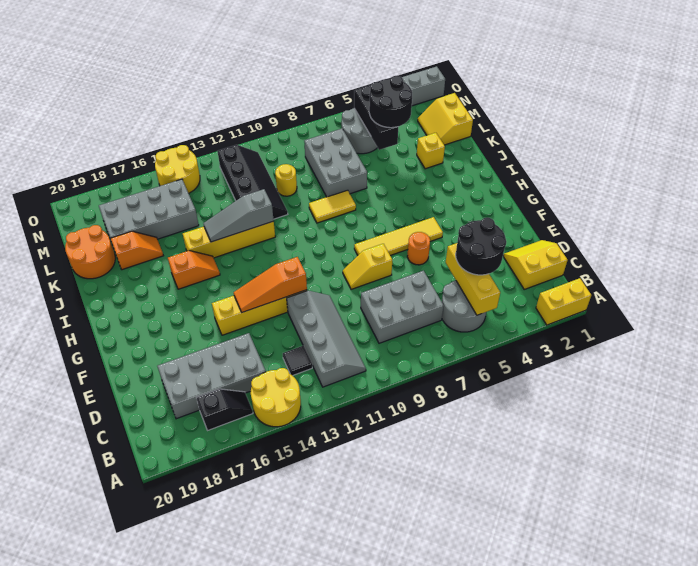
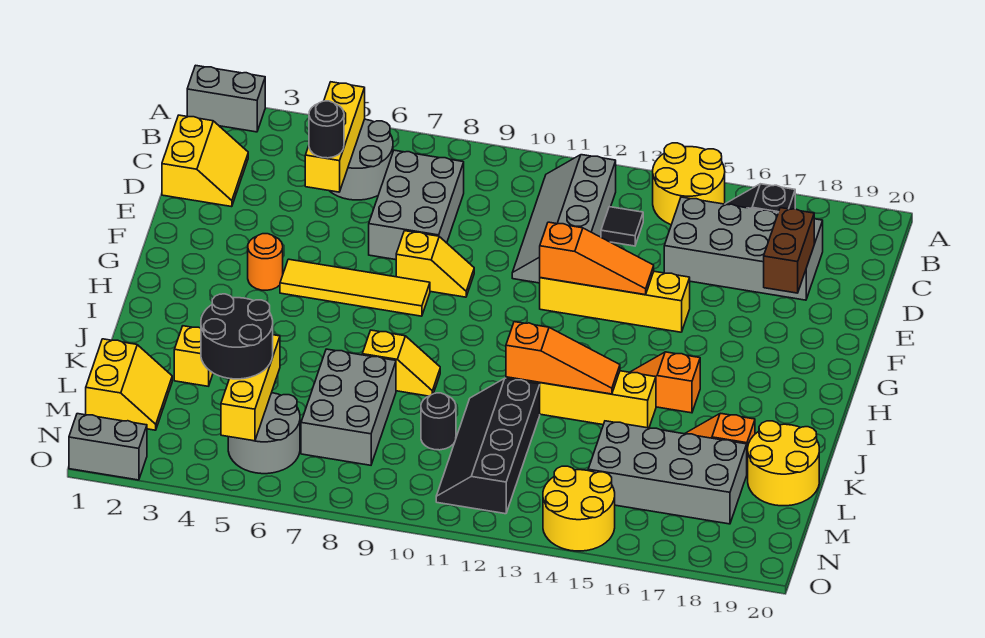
yellow 1x2 brick [536,278,591,325] -> grey 1x2 brick [187,65,265,132]
yellow 2x2 slope [503,240,568,289] -> yellow 2x2 slope turned to [162,115,248,207]
black 2x2 round brick [456,218,506,275] -> black 1x1 round brick [309,101,344,158]
grey 2x3 brick [361,271,444,343] -> grey 2x3 brick turned to [369,150,464,260]
none -> brown 1x2 brick [764,208,814,293]
orange 1x1 round brick [407,232,430,265] -> orange 1x1 round brick moved to [248,234,283,290]
yellow 1x2 tile [309,190,356,223] -> yellow 1x2 slope [362,330,440,396]
grey 1x3 slope [203,189,274,242] -> orange 1x3 slope [506,322,620,394]
orange 2x2 round brick [65,225,115,279] -> yellow 2x2 round brick [748,421,819,506]
black 1x3 brick [354,86,398,150] -> yellow 1x3 brick [221,335,280,441]
yellow 1x1 round brick [275,164,297,196] -> black 1x1 round brick [421,393,456,450]

